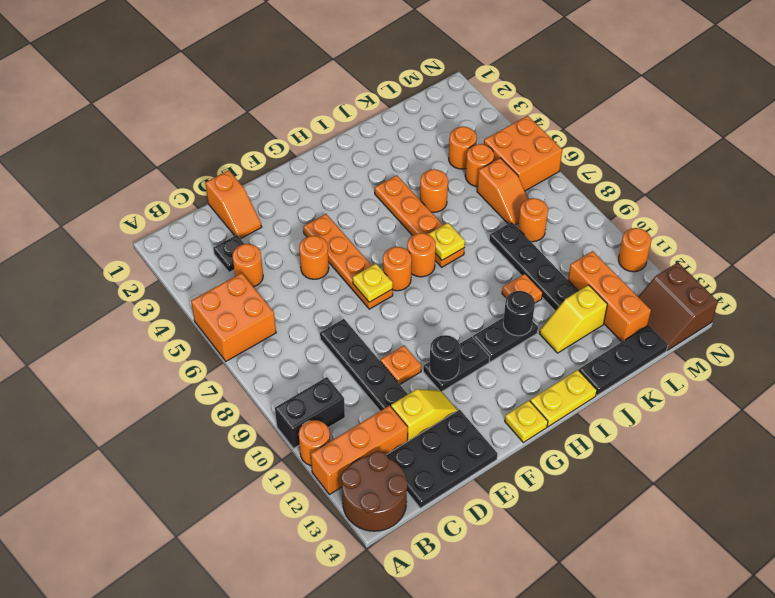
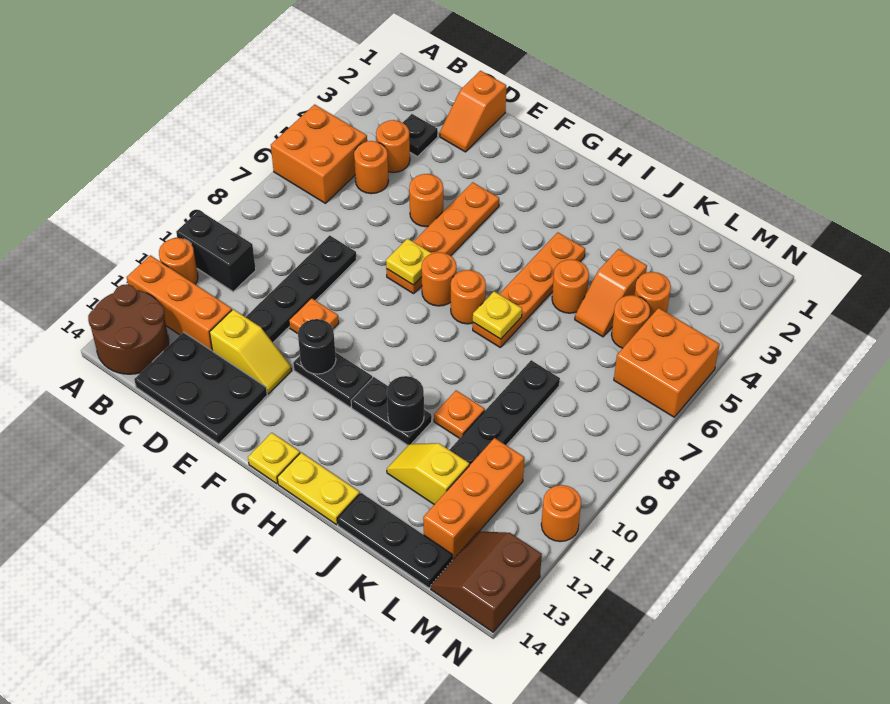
orange 1x2 slope [477,158,528,225] -> orange 1x2 slope moved to [575,249,647,337]
orange 1x1 round brick [518,198,548,242] -> orange 1x1 round brick moved to [354,141,388,194]

